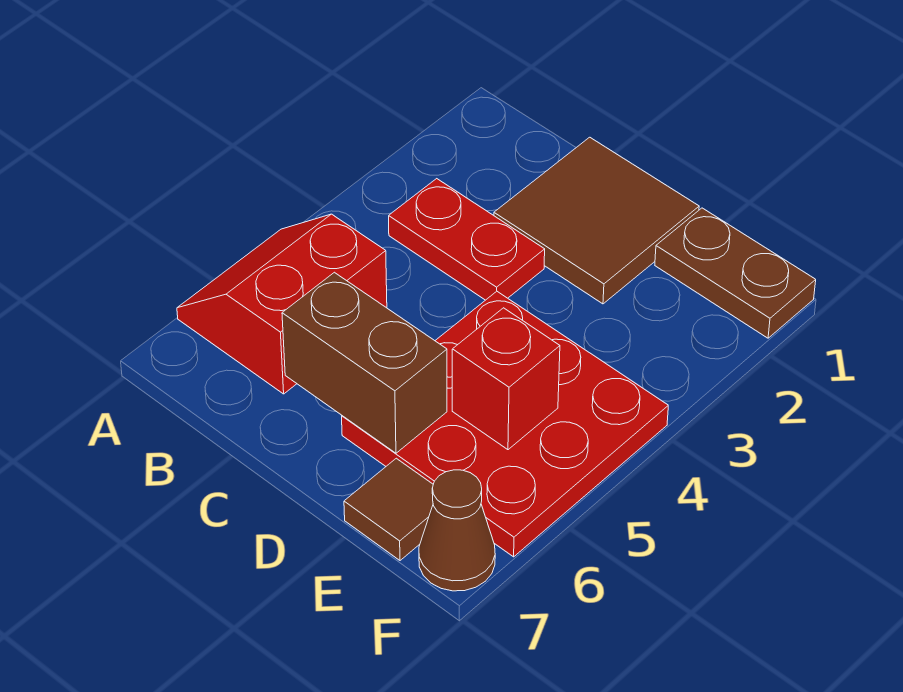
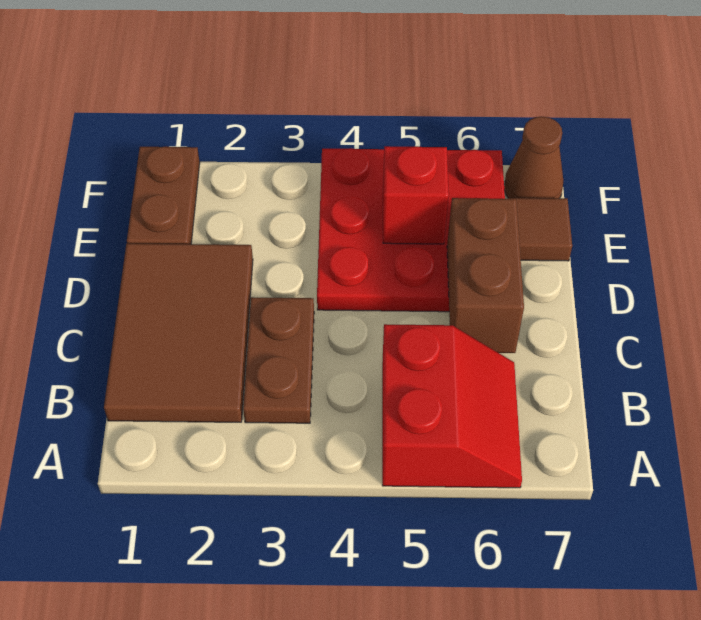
red 2x2 slope [177,214,387,394] -> red 2x2 slope turned to [382,324,522,488]
red 1x2 plate [389,179,545,300] -> brown 1x2 plate [243,297,314,423]
brown 2x2 tile [494,137,699,304] -> brown 2x3 tile [104,243,253,422]

